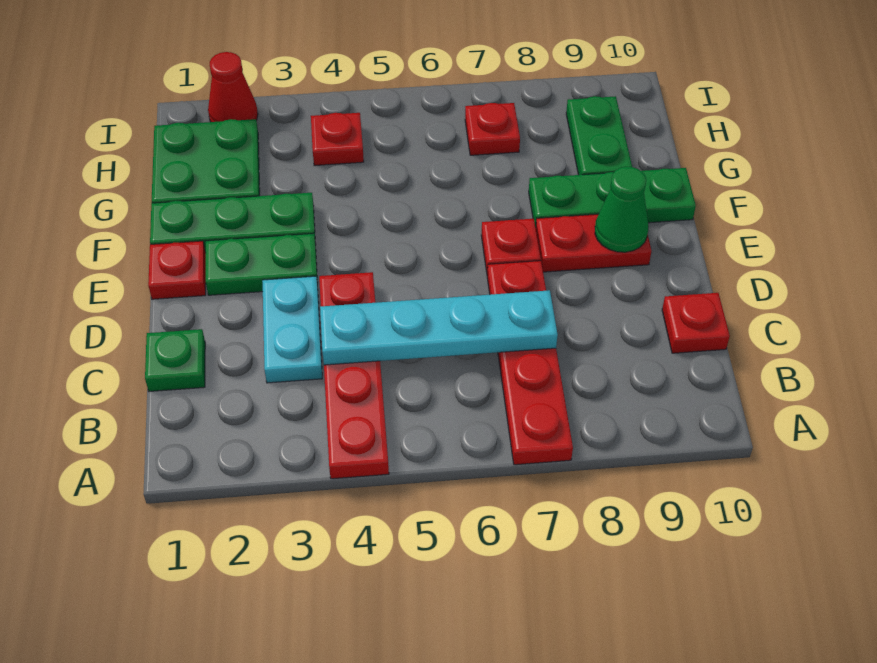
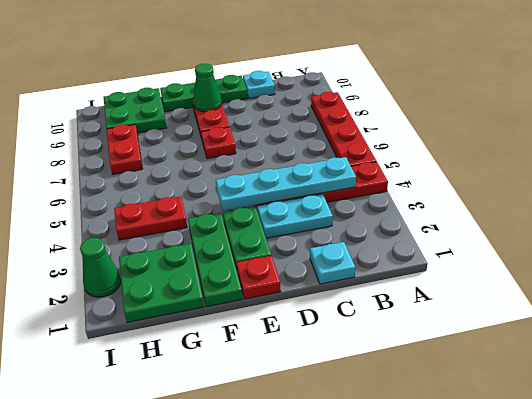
red 1x4 plate [487,261,573,465] -> red 1x4 plate turned to [311,92,376,166]
green 1x1 plate [145,329,205,391] -> cyan 1x1 plate [310,242,355,284]
cyan 1x4 plate [320,290,558,365] -> cyan 1x4 plate turned to [216,157,356,211]
red 1x1 plate [662,293,730,353] -> cyan 1x1 plate [243,71,275,98]
green 1x3 plate [529,168,696,228] -> green 1x3 plate turned to [160,75,247,112]
green 1x2 plate [566,96,632,175] -> green 2x2 plate [104,88,167,133]
red 1x1 plate [311,113,364,166] -> red 1x2 plate [114,196,187,240]
red 1x1 plate [465,103,520,155] -> red 1x2 plate [107,124,143,174]
red 1x1 cone [208,52,258,122] -> green 1x1 cone [80,238,121,297]

